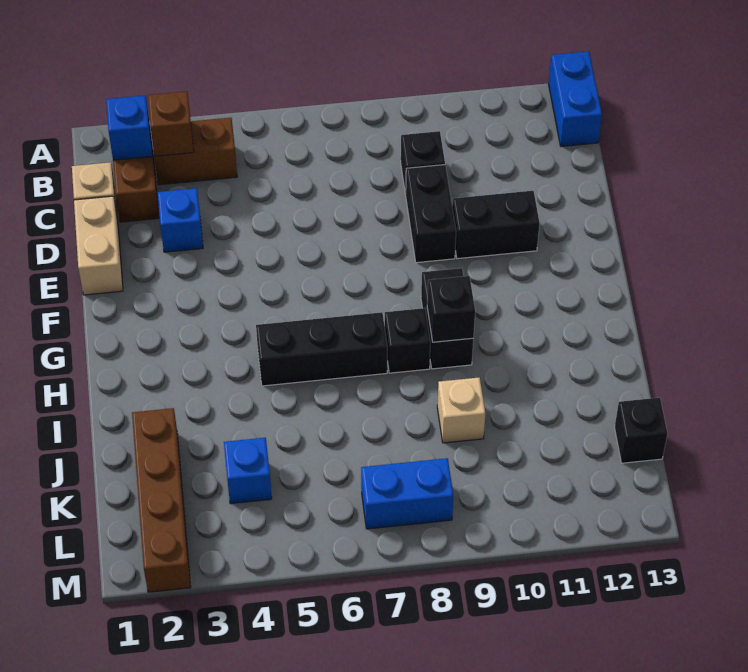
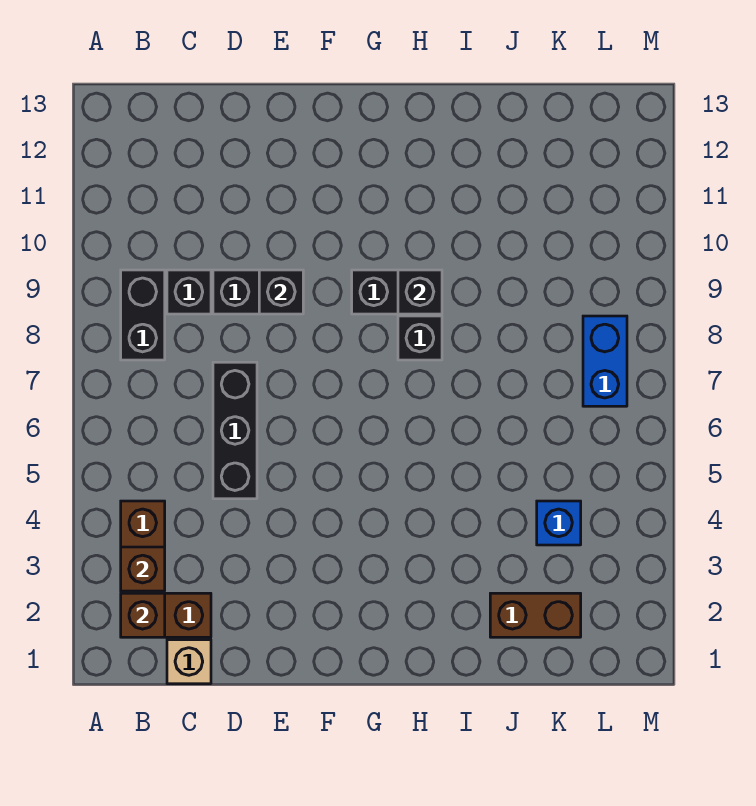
blue 1x2 brick [549,52,602,146] -> none
blue 1x1 brick [106,95,152,160] -> brown 1x1 brick [121,593,165,637]
tan 1x2 brick [74,196,123,295] -> none
blue 1x1 brick [158,188,203,252] -> none
black 1x2 brick [452,191,540,259] -> black 1x2 brick moved to [121,270,165,360]
black 1x3 brick [256,312,387,386] -> black 1x3 brick moved to [213,362,257,499]
brown 1x4 brick [132,408,191,592] -> brown 1x2 brick [490,593,581,637]
tan 1x1 brick [437,377,486,443] -> none
black 1x1 brick [614,398,667,463] -> black 1x1 brick moved to [259,270,303,314]

